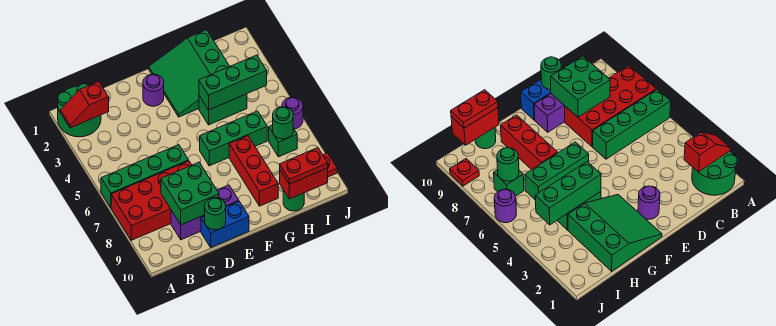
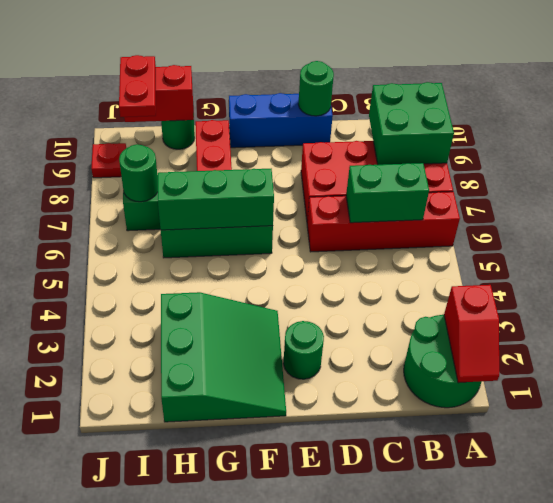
red 1x2 slope [60,81,109,128] -> red 1x2 slope turned to [444,285,499,383]
green 1x4 brick [101,145,189,207] -> red 1x4 brick [307,192,460,252]
green 2x2 brick [161,162,219,225] -> green 2x2 brick moved to [369,82,454,165]
purple 1x3 brick [171,185,239,240] -> none
blue 1x2 brick [201,201,249,247] -> blue 1x3 brick [229,93,333,148]
purple 1x1 round brick [143,74,164,106] -> green 1x1 round brick [283,321,324,379]
green 1x2 brick [199,94,247,125] -> green 1x2 brick moved to [346,163,429,223]
green 1x3 brick [199,55,267,110] -> green 1x3 brick moved to [158,169,274,230]
red 1x2 plate [280,148,328,184] -> red 1x2 plate turned to [119,55,156,117]
purple 1x1 round brick [282,97,303,129] -> none

